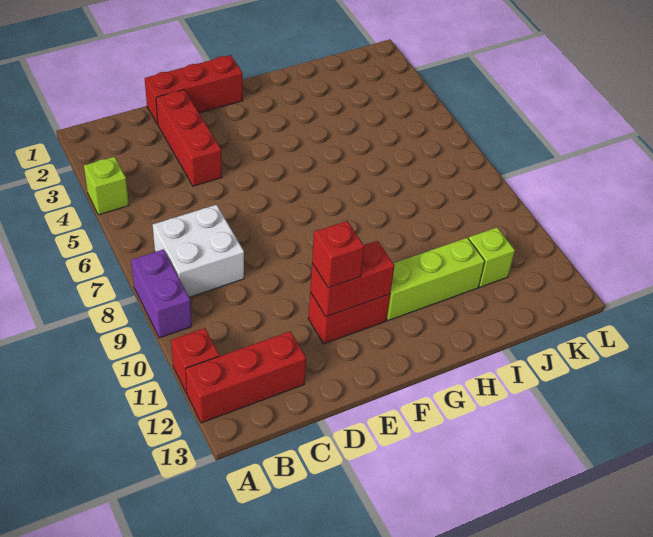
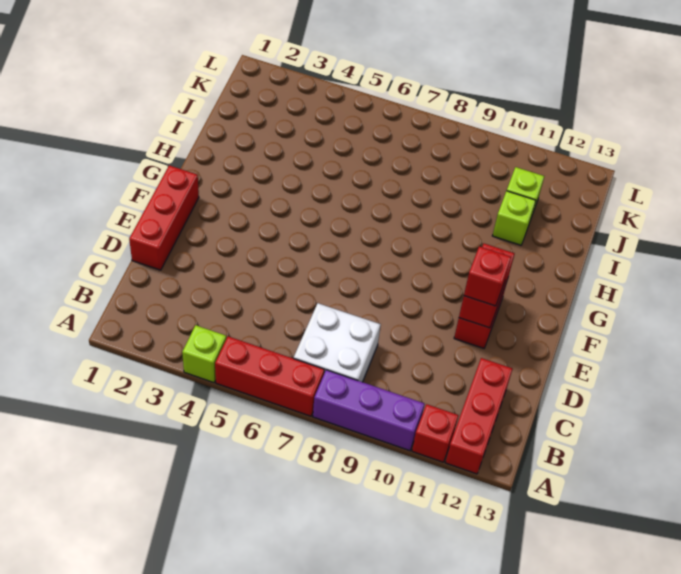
purple 1x2 brick [131,249,192,338] -> purple 1x3 brick [313,370,424,451]
red 1x3 brick [156,90,222,186] -> red 1x3 brick moved to [215,336,324,416]
lime 1x3 brick [387,238,485,321] -> lime 1x1 brick [492,191,536,245]

